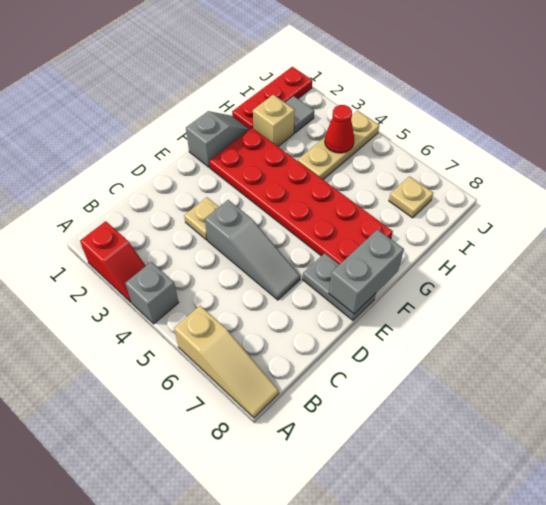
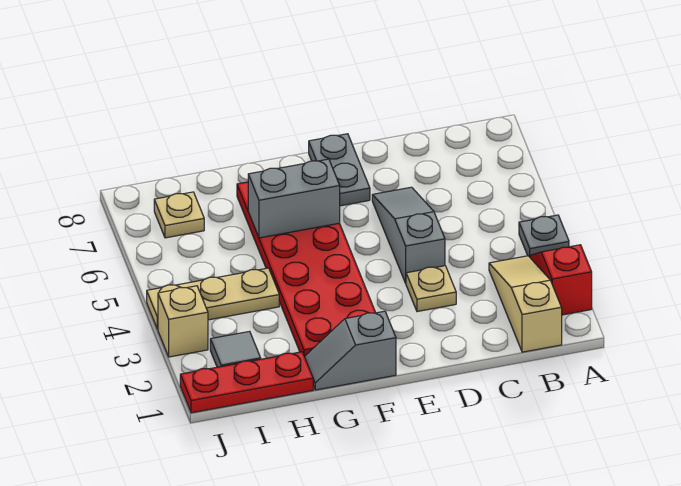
grey 1x1 brick [125,262,179,324] -> grey 1x1 plate [519,215,569,257]
tan 1x3 slope [174,306,279,418] -> tan 1x3 slope moved to [489,256,562,352]
grey 1x2 brick [329,229,404,314] -> grey 1x2 brick moved to [248,159,340,238]
tan 1x1 brick [253,95,295,146] -> tan 1x1 brick moved to [158,286,208,357]
red 1x1 cone [325,105,354,153] -> none

